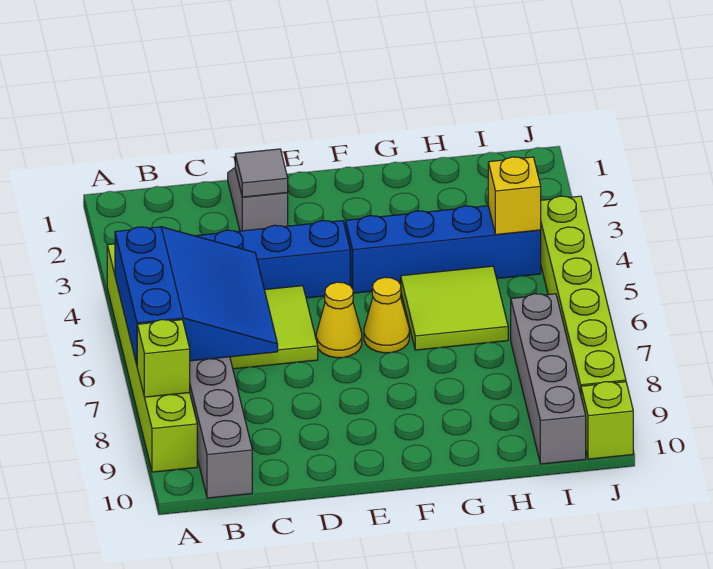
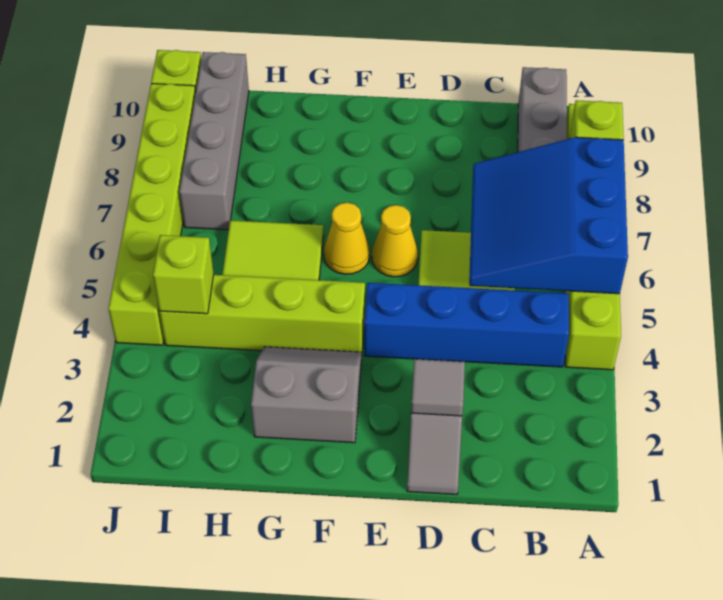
none -> grey 2x2 slope [251,347,362,443]
blue 1x4 brick [345,206,541,293] -> lime 1x4 brick [159,275,365,352]
yellow 1x1 brick [488,157,541,235] -> lime 1x1 brick [153,235,214,314]

